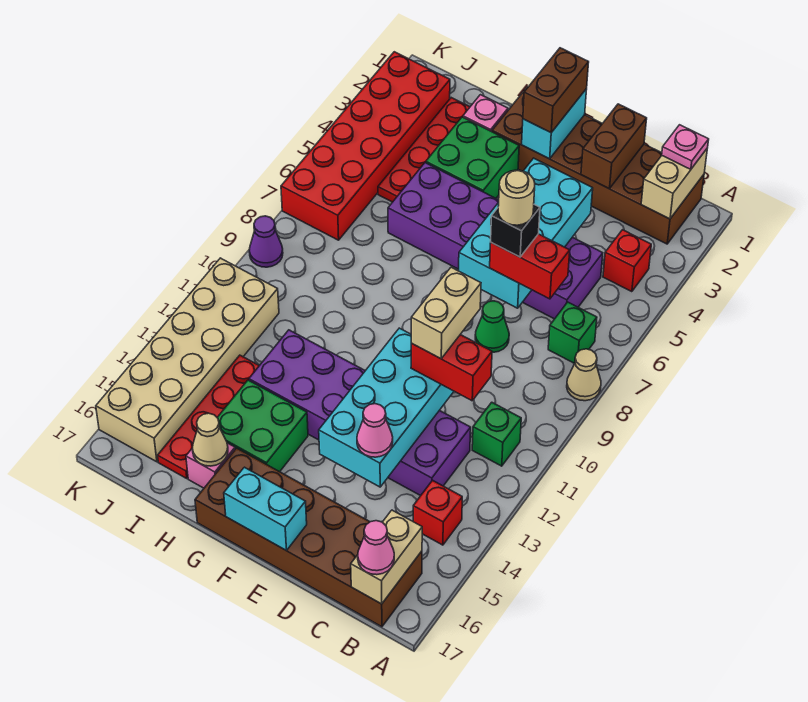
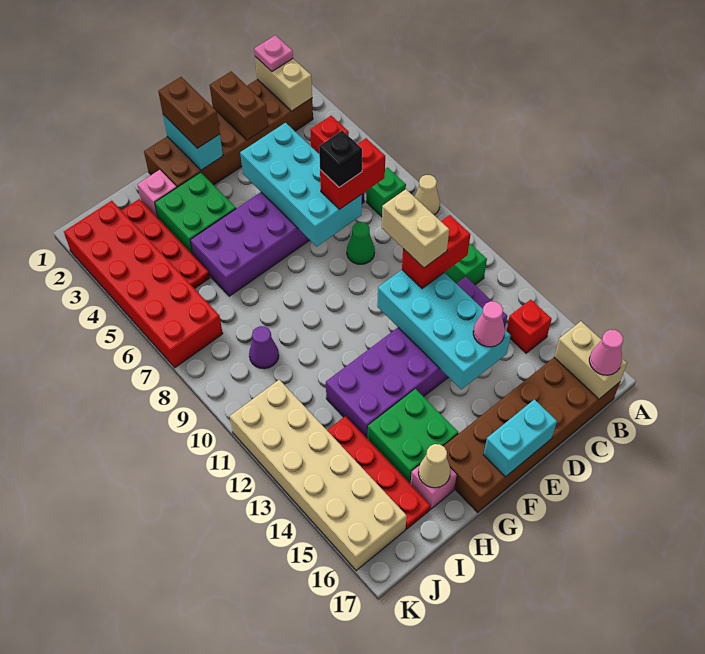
tan 1x1 round brick [498,170,535,225] -> none
purple 1x1 cone [249,216,283,267] -> purple 1x1 cone moved to [249,326,279,369]

